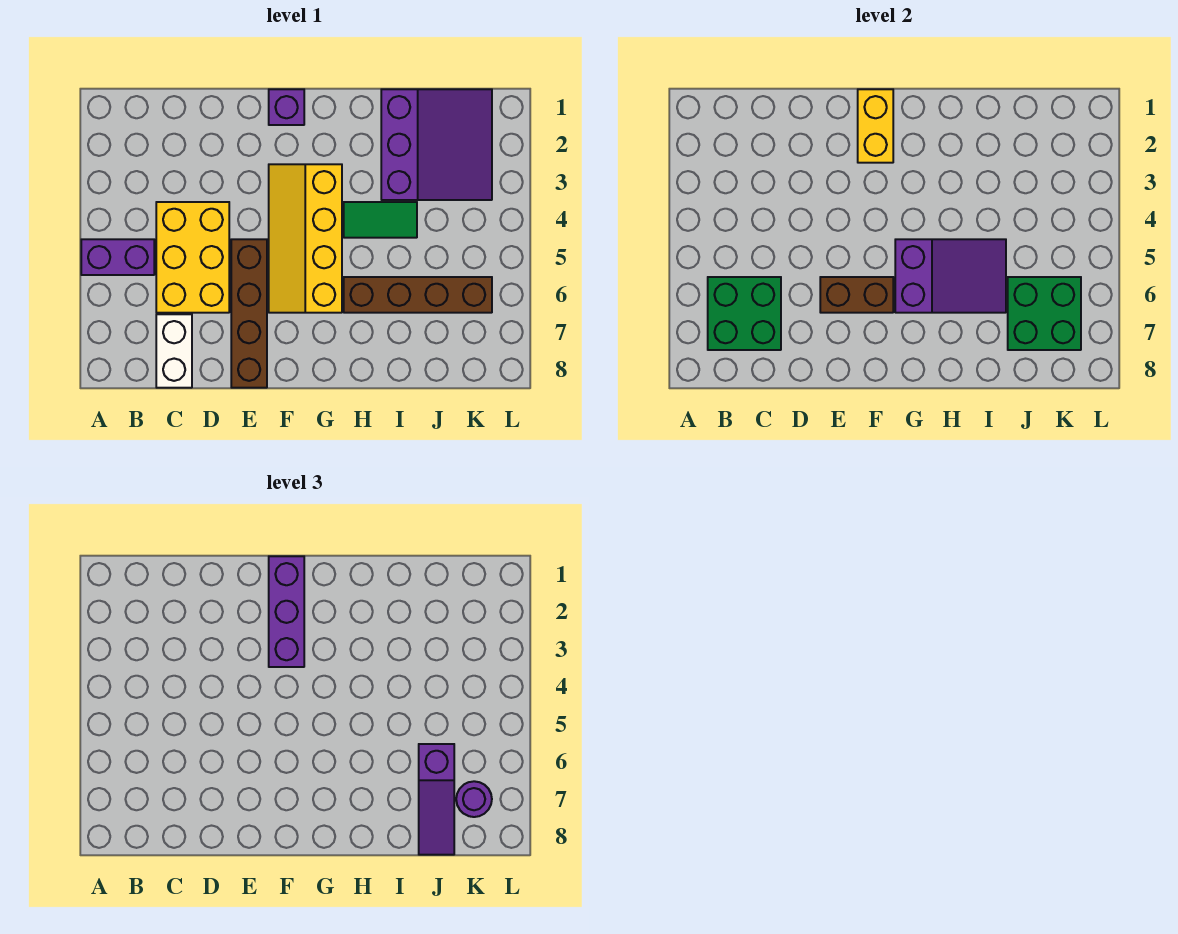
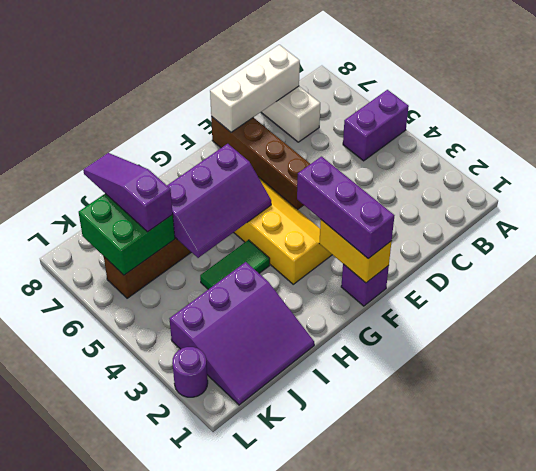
green 2x2 brick [708,277,781,350] -> none
yellow 2x3 brick [156,202,229,313] -> none
none -> white 1x3 brick [210,45,300,132]
brown 1x2 brick [820,277,893,313] -> none
purple 2x3 slope [895,239,1006,313] -> purple 2x3 slope turned to [167,144,271,258]
purple 3x3 slope [381,89,492,200] -> purple 3x3 slope turned to [170,262,314,405]
purple 1x1 round brick [456,781,492,817] -> purple 1x1 round brick moved to [172,347,208,397]

